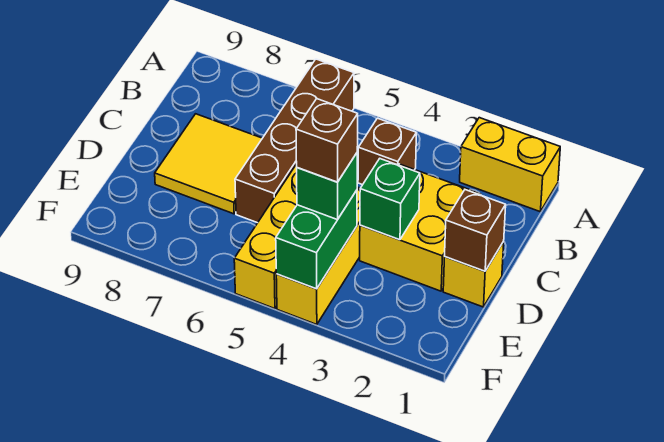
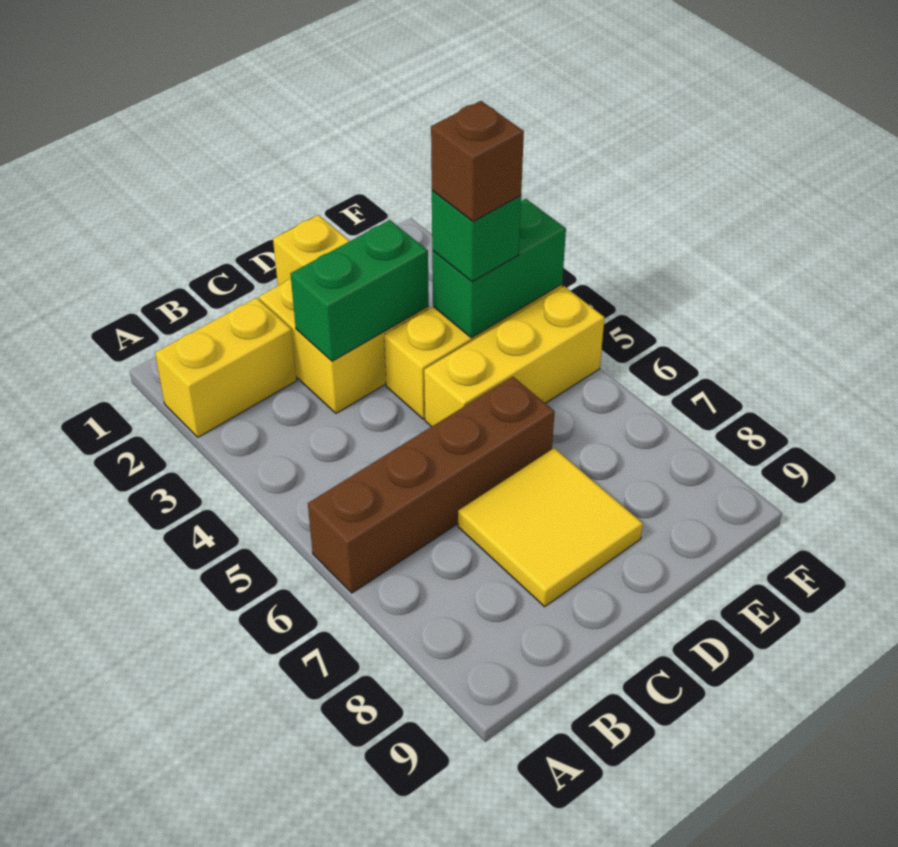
yellow 1x2 brick [460,118,560,211] -> yellow 1x2 brick turned to [155,298,297,437]
brown 1x1 brick [358,118,416,185] -> none
brown 1x1 brick [445,190,506,271] -> none
green 1x1 brick [360,159,420,240] -> green 1x2 brick [291,220,429,361]

